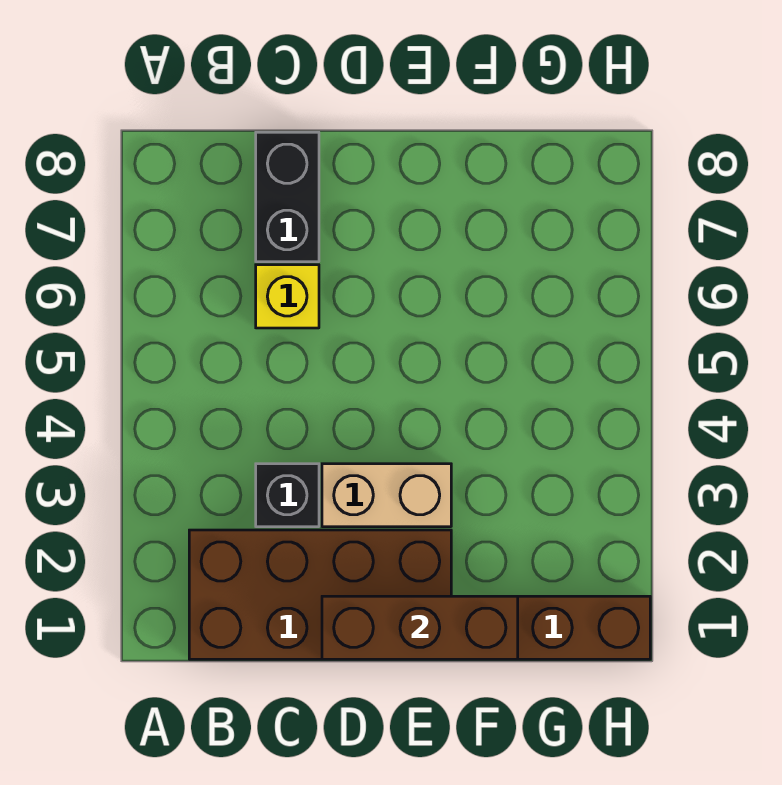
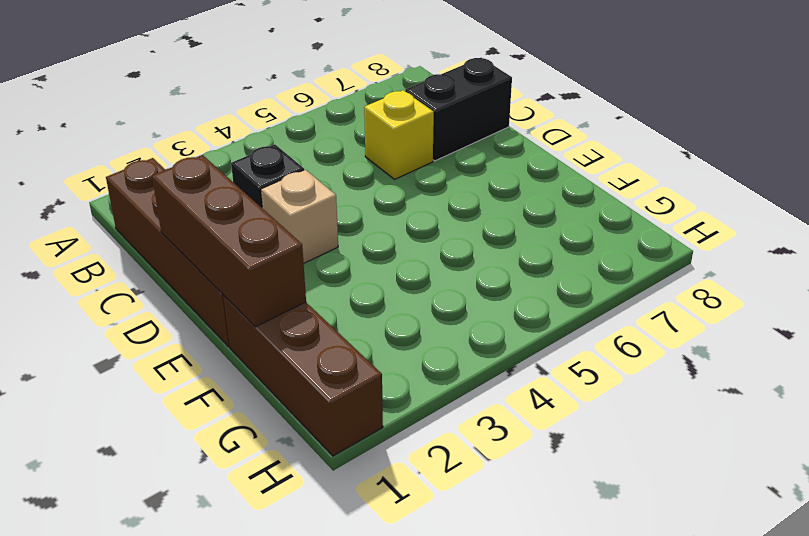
brown 2x4 brick [189,530,451,659] -> brown 1x4 brick [106,158,230,347]
tan 1x2 brick [322,464,451,527] -> tan 1x1 brick [261,170,338,263]

